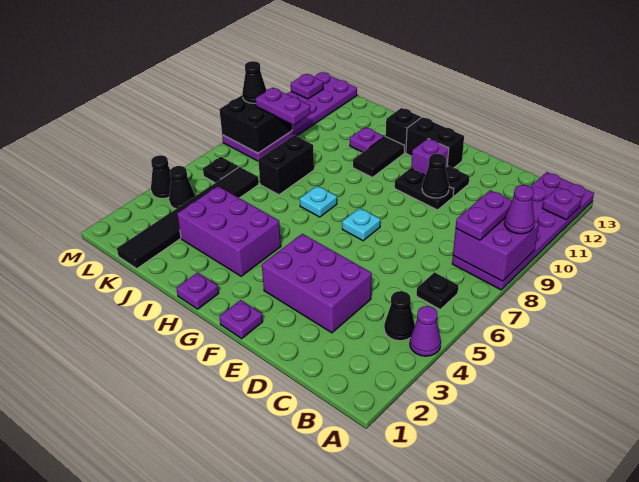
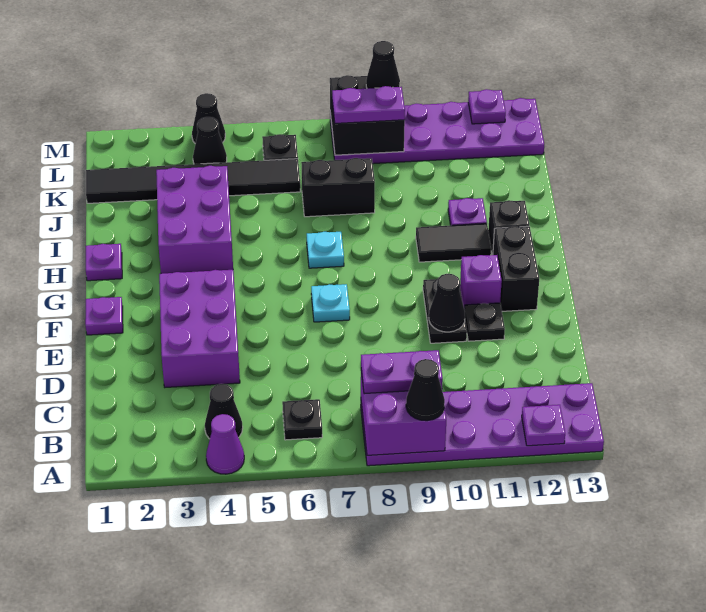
purple 1x1 cone [504,185,535,234] -> black 1x1 cone [406,359,445,421]
purple 1x2 plate [255,88,311,125] -> purple 1x2 plate turned to [332,86,405,123]

